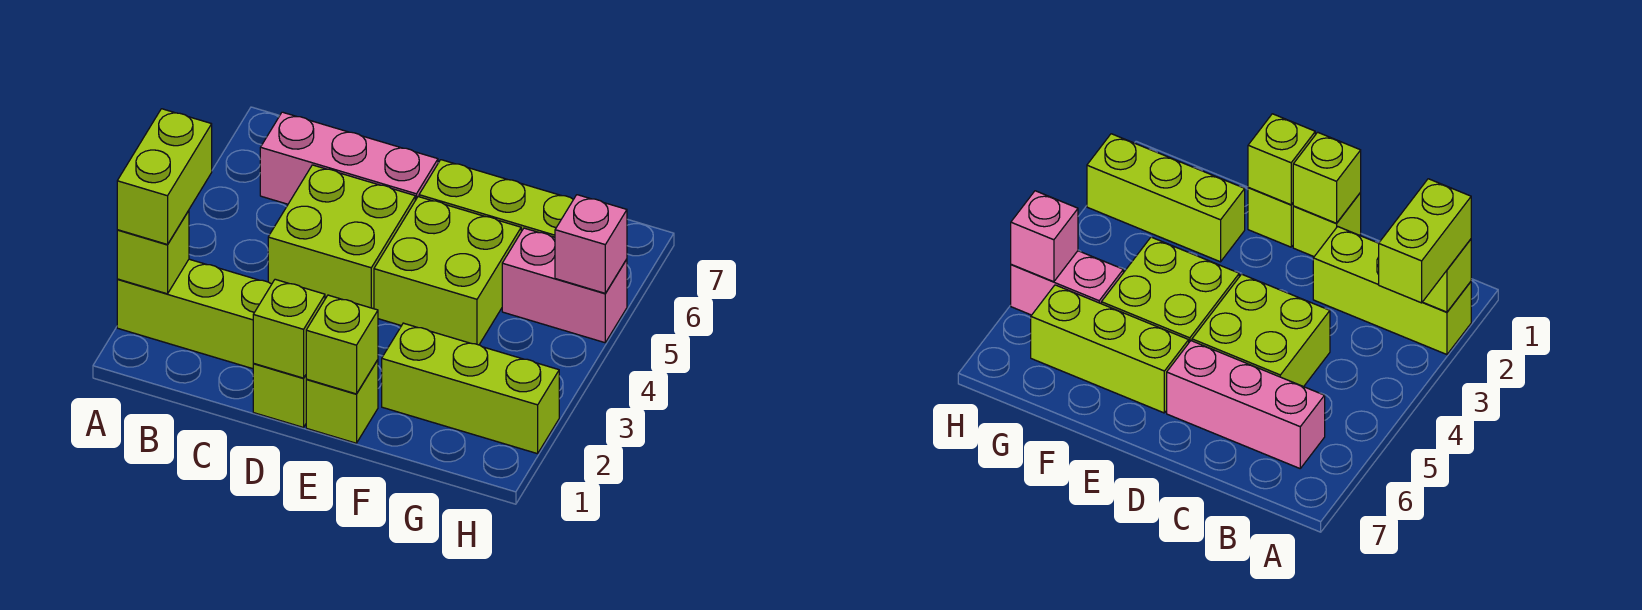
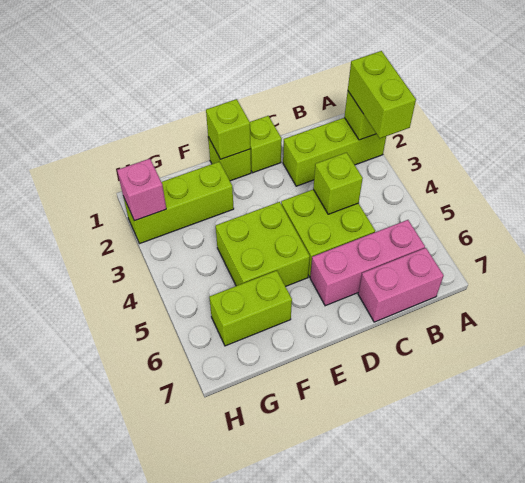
lime 1x1 brick [253,279,325,378] -> lime 1x1 brick moved to [313,153,363,214]
lime 1x3 brick [419,160,573,237] -> lime 1x2 brick [209,271,292,346]
pink 1x2 brick [502,228,627,343] -> pink 1x2 brick moved to [358,248,444,322]
pink 1x1 brick [555,195,627,293] -> pink 1x1 brick moved to [117,159,166,221]

